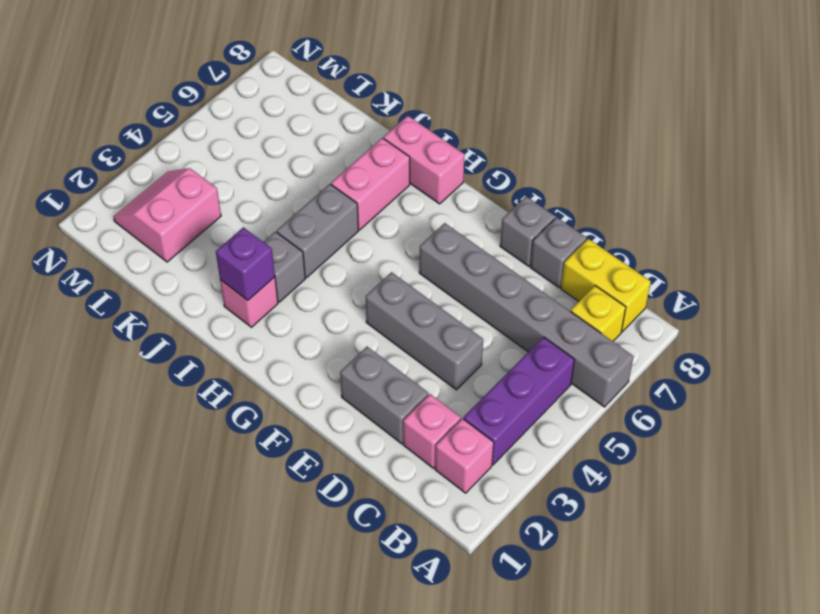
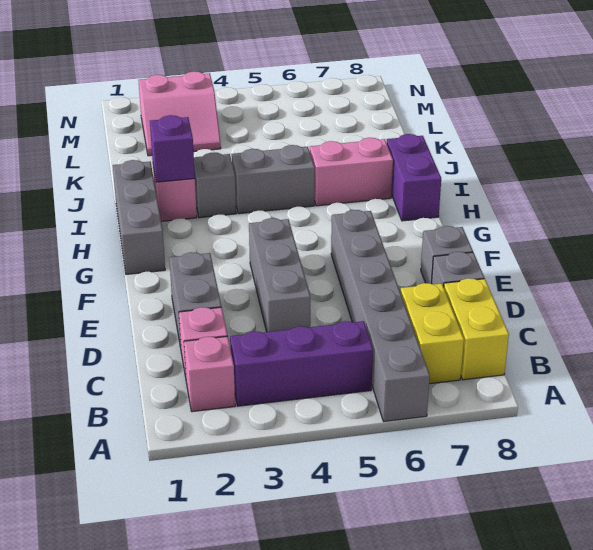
yellow 1x1 brick [571,286,626,341] -> yellow 1x2 brick [400,283,464,384]
none -> grey 1x3 brick [113,160,165,274]
pink 1x2 brick [383,116,465,204] -> purple 1x2 brick [387,134,441,221]
pink 2x2 slope [113,168,221,262] -> pink 2x2 slope turned to [139,71,221,156]

